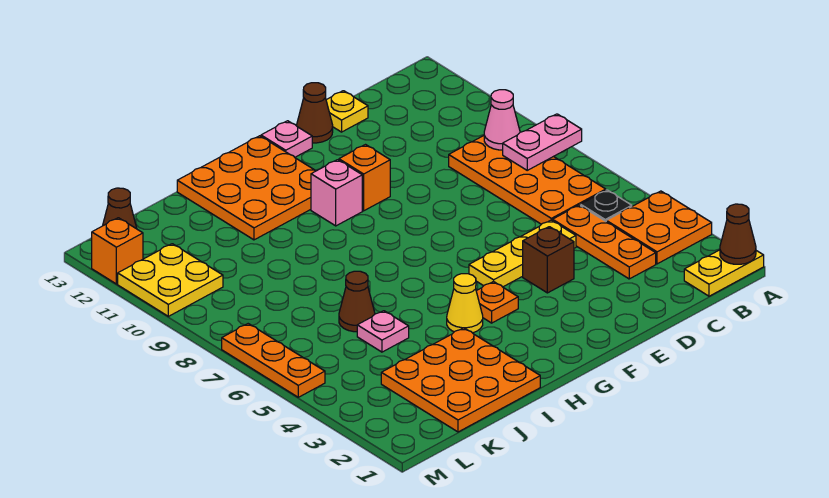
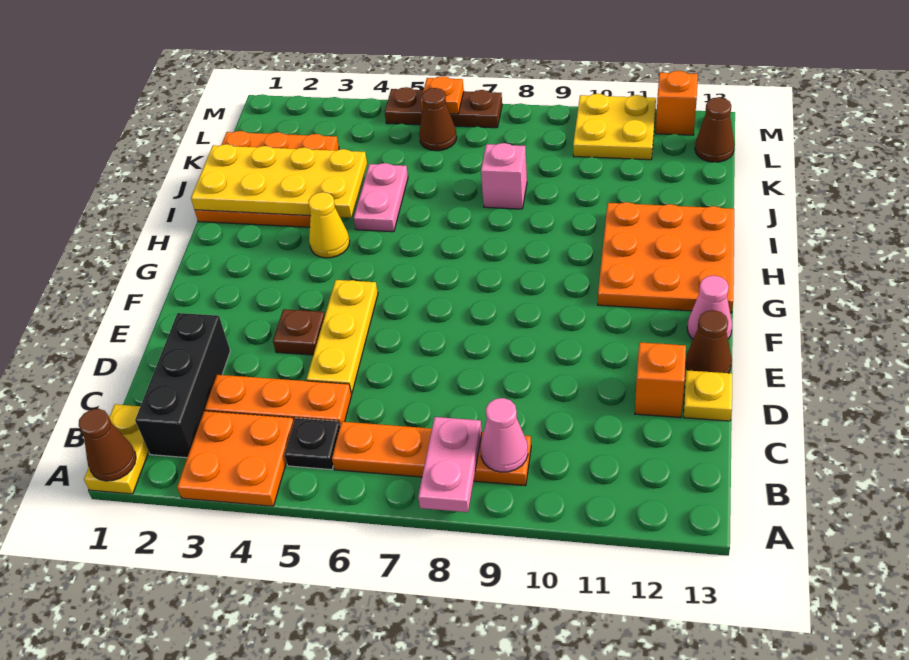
none -> black 1x3 brick [135,313,230,458]
orange 2x4 plate [449,136,606,224] -> orange 1x4 plate [332,422,531,486]
brown 1x1 brick [523,227,574,293] -> brown 1x1 plate [273,309,325,355]
orange 1x1 brick [339,145,390,211] -> orange 1x1 brick moved to [635,342,686,417]
pink 1x1 plate [261,121,312,157] -> pink 1x1 cone [687,275,732,339]
orange 1x1 plate [476,281,518,323] -> orange 1x1 plate moved to [421,76,464,114]
pink 1x1 brick [311,160,362,226] -> pink 1x1 brick moved to [481,143,527,209]
none -> yellow 2x4 plate [191,144,367,218]
pink 1x1 plate [357,311,409,352] -> pink 1x2 plate [354,163,408,232]
brown 1x1 cone [339,271,375,332] -> brown 1x1 cone moved to [419,88,457,151]
orange 1x3 plate [222,324,325,397] -> brown 1x3 plate [385,87,502,128]

